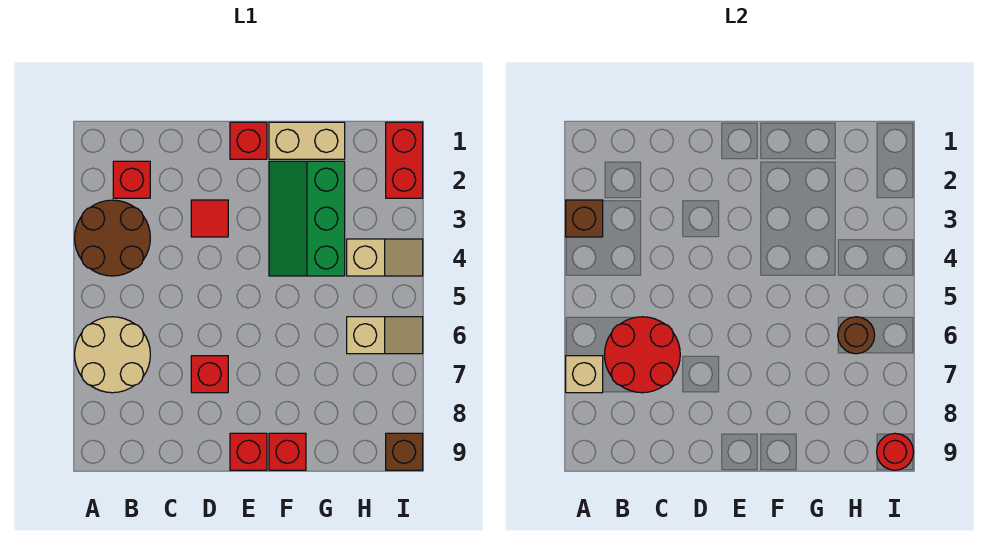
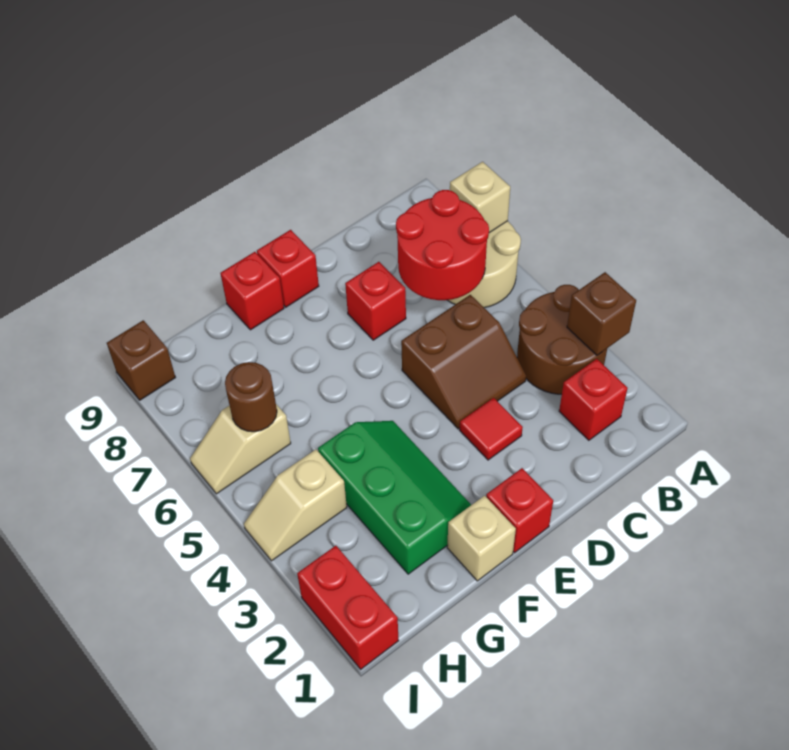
none -> brown 2x2 slope [401,295,526,429]
tan 1x2 brick [269,122,345,159] -> tan 1x1 brick [447,496,516,581]
red 1x1 round brick [877,433,913,470] -> none

